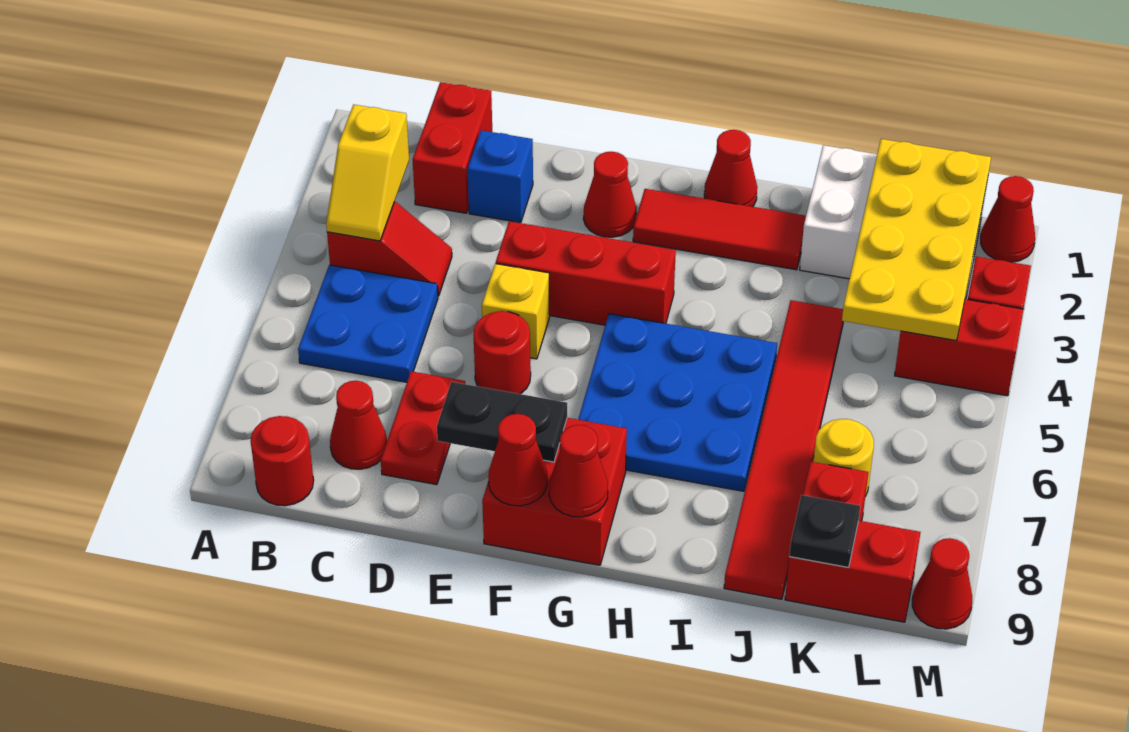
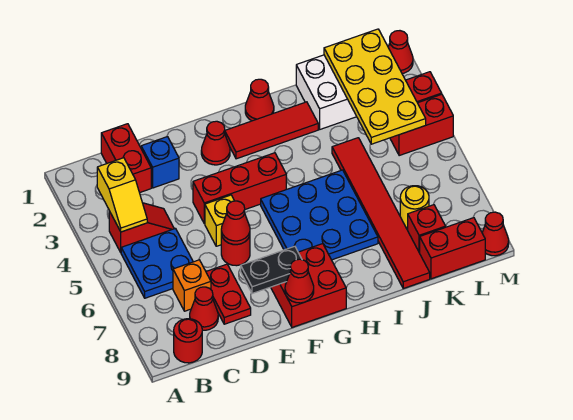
none -> orange 1x1 brick [173,260,211,311]
red 1x1 cone [549,425,608,517] -> red 1x1 cone moved to [221,201,250,245]
black 1x1 plate [789,495,860,567] -> none

